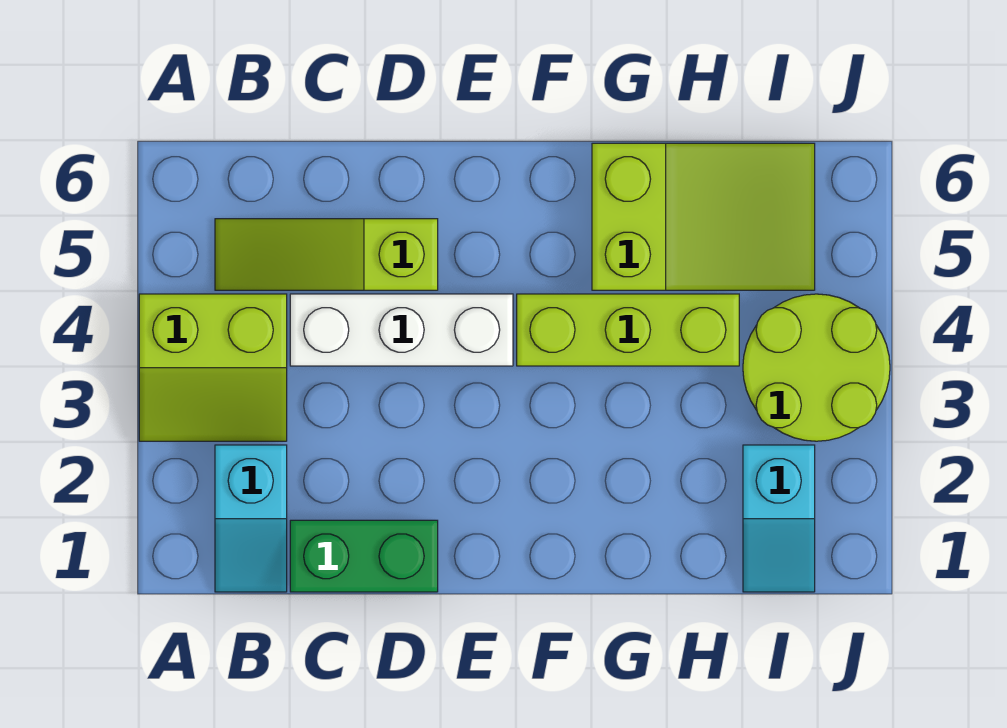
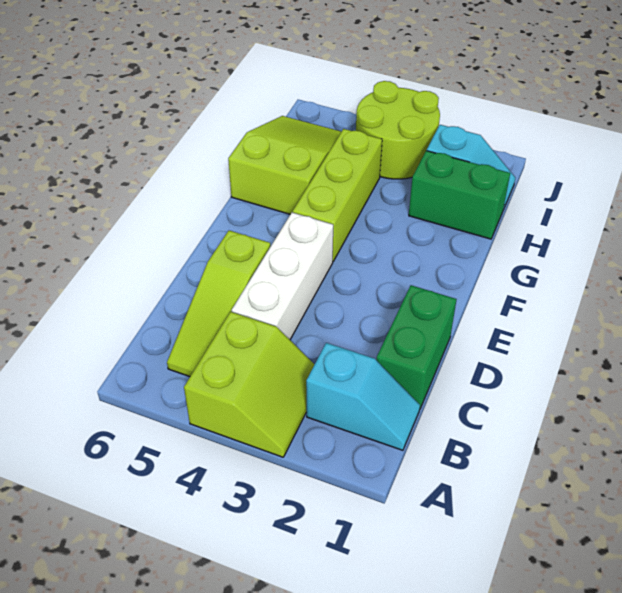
none -> green 1x2 brick [409,151,510,239]

